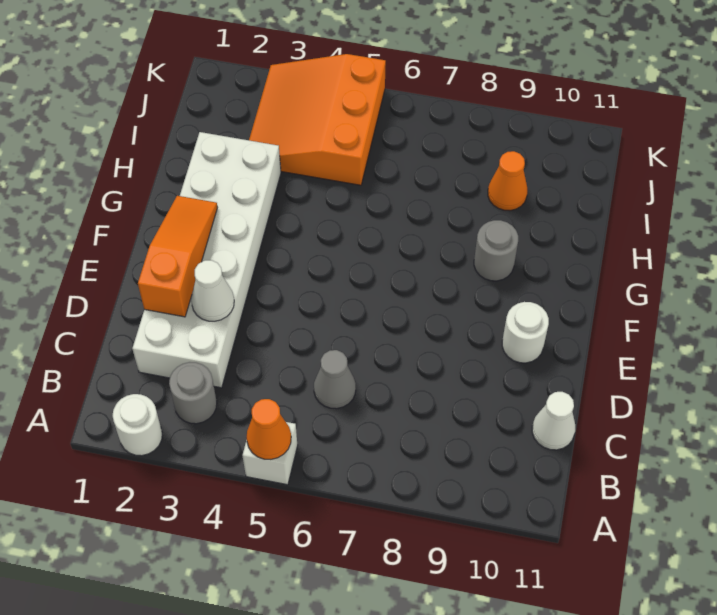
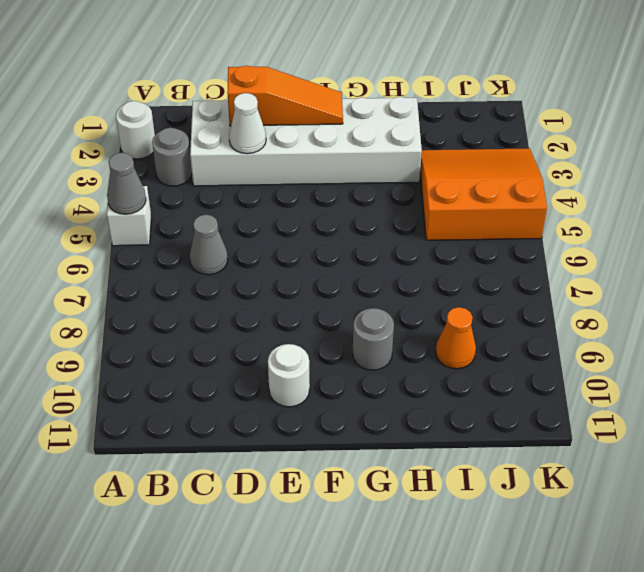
orange 1x1 cone [247,399,291,459] -> grey 1x1 cone [107,153,146,214]
white 1x1 cone [532,392,575,450] -> none

